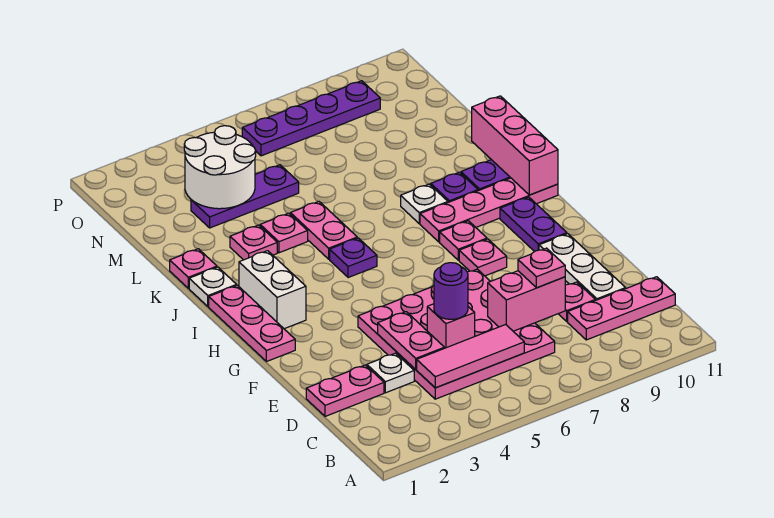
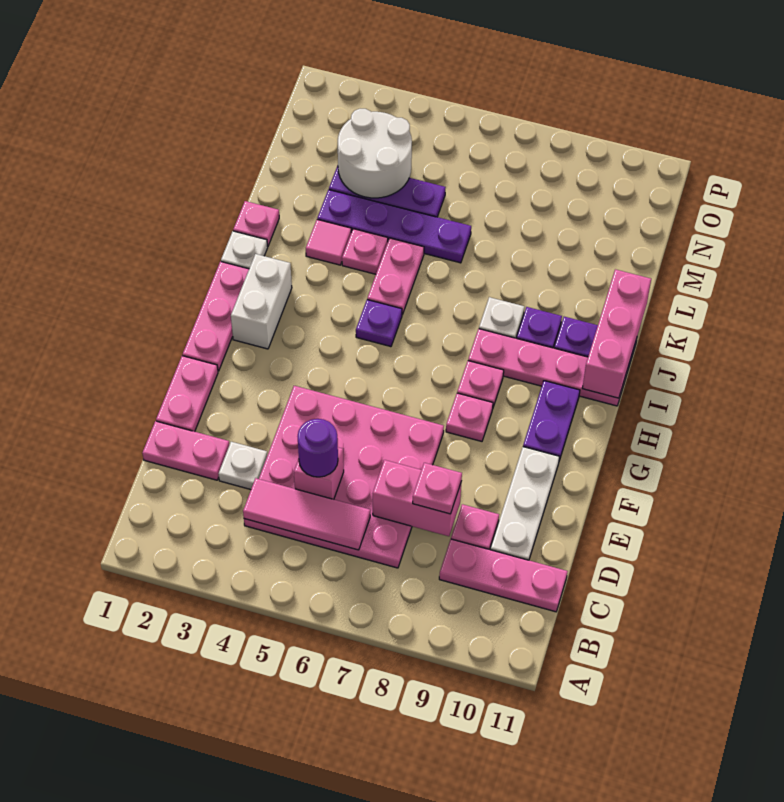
pink 1x2 plate [378,312,444,369] -> pink 1x2 plate moved to [156,356,218,432]
pink 1x1 plate [230,225,277,260] -> pink 1x1 tile [306,220,351,265]
purple 1x4 plate [242,81,380,156] -> purple 1x4 plate moved to [317,190,471,263]

